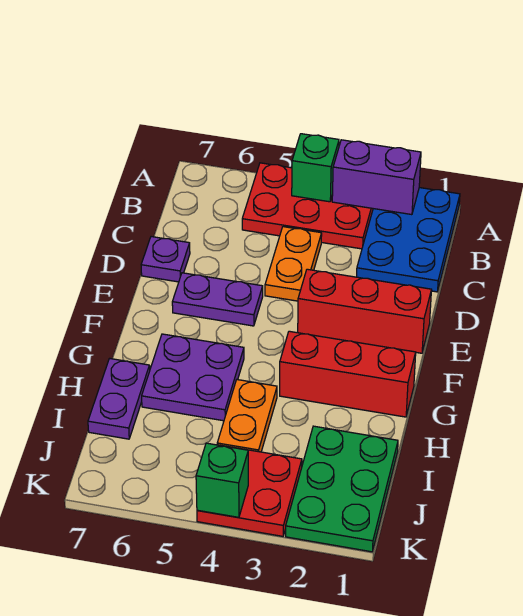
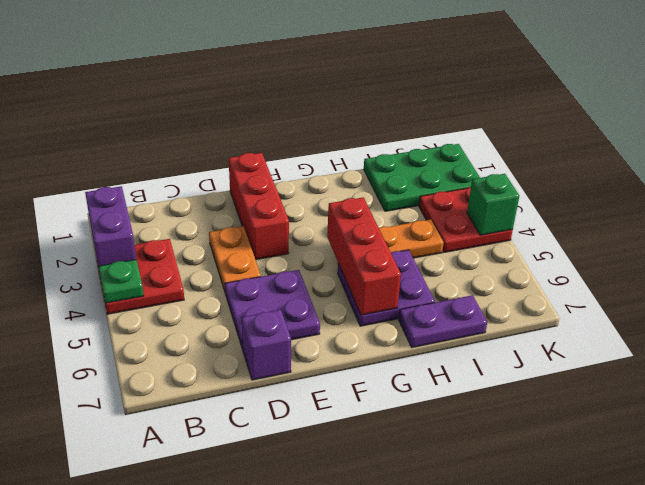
blue 2x3 plate [357,188,460,292] -> none
red 2x3 plate [242,163,373,249] -> red 2x2 plate [97,239,184,314]
green 1x1 brick [292,134,339,202] -> green 1x1 plate [99,260,144,303]
orange 1x2 plate [265,227,322,301] -> orange 1x2 plate turned to [209,226,261,291]
purple 1x1 plate [141,237,190,282] -> purple 1x1 brick [242,310,291,380]
purple 1x2 plate [172,273,263,326] -> purple 2x2 plate [225,270,320,349]
red 1x3 brick [280,331,416,417] -> red 1x3 brick moved to [327,197,401,315]

